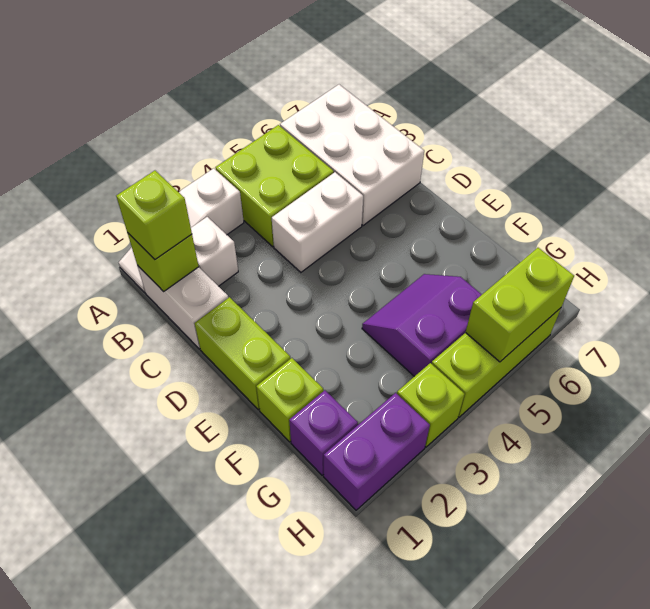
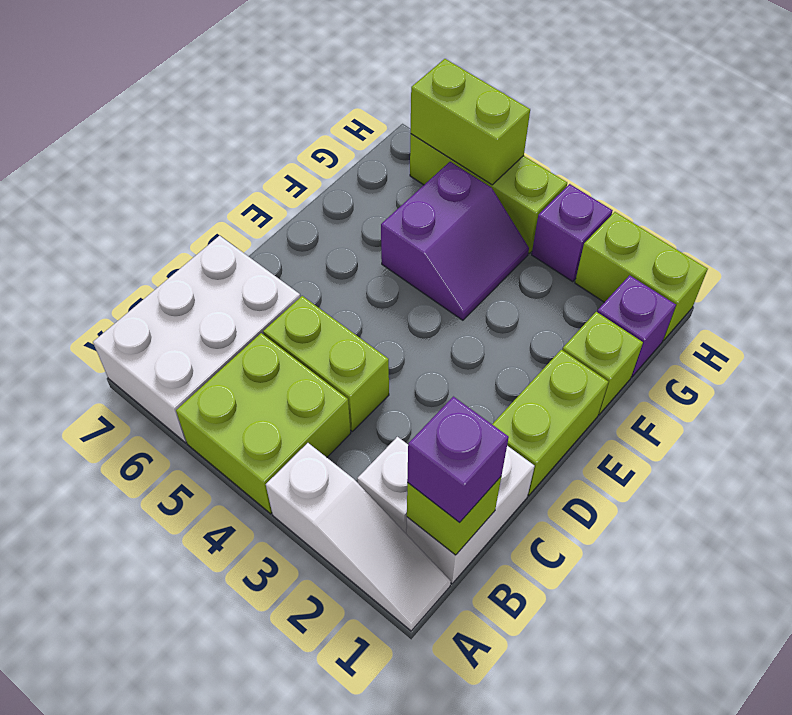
lime 1x1 brick [116,171,192,259] -> purple 1x1 brick [407,397,509,523]
white 1x2 brick [272,172,363,272] -> lime 1x2 brick [263,296,389,431]
purple 2x2 slope [362,274,482,376] -> purple 2x2 slope turned to [381,162,529,320]
purple 1x2 brick [324,393,430,510] -> lime 1x2 brick [575,212,708,341]
lime 1x1 brick [397,363,465,447] -> purple 1x1 brick [532,184,613,281]

